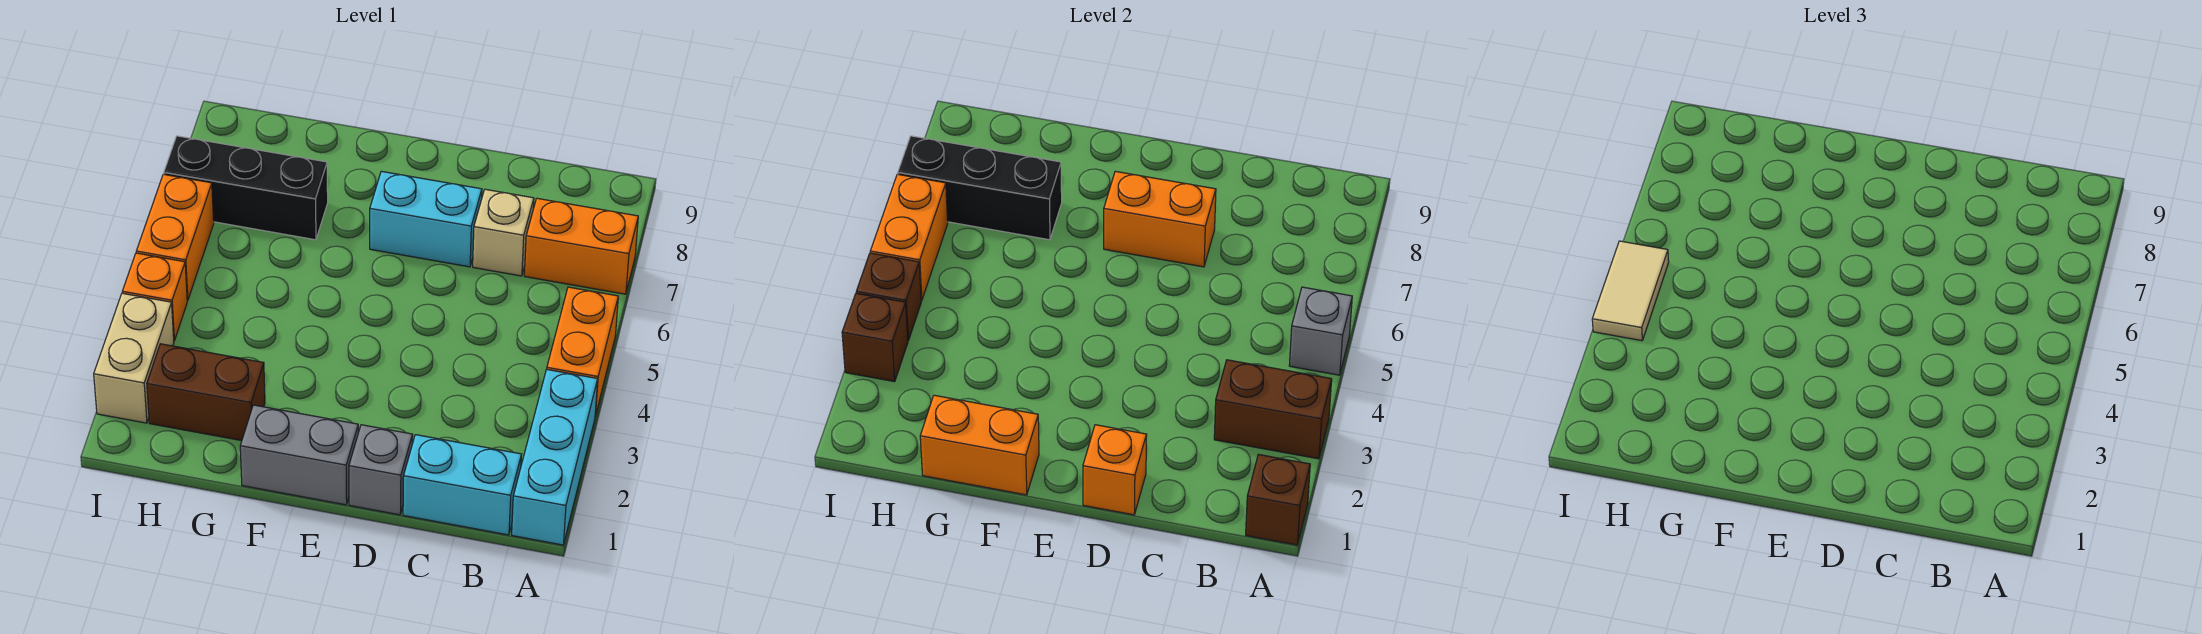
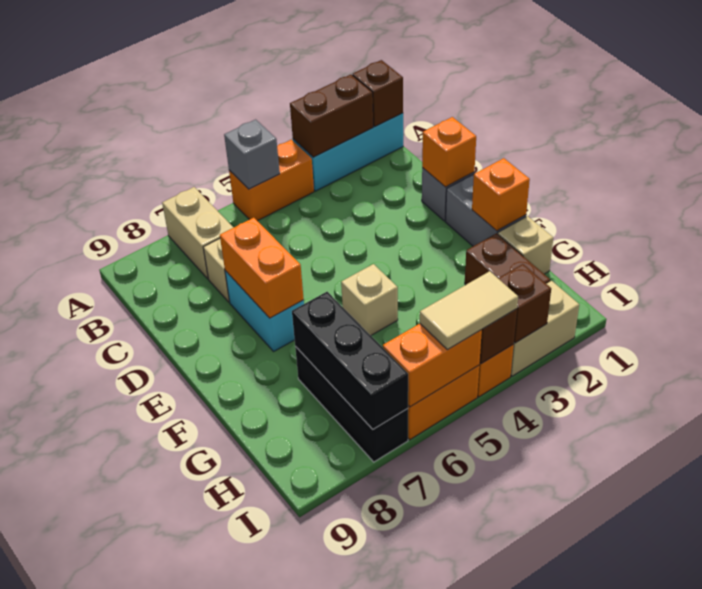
brown 1x2 brick [1214,360,1332,459] -> brown 1x2 brick turned to [290,75,373,157]
orange 1x2 brick [524,198,638,294] -> tan 1x2 brick [162,187,234,279]
cyan 1x2 brick [403,435,522,535] -> none
orange 1x2 brick [920,395,1039,495] -> orange 1x1 brick [472,158,530,231]
none -> tan 1x1 brick [341,264,398,335]
none -> tan 1x1 brick [498,216,553,274]

